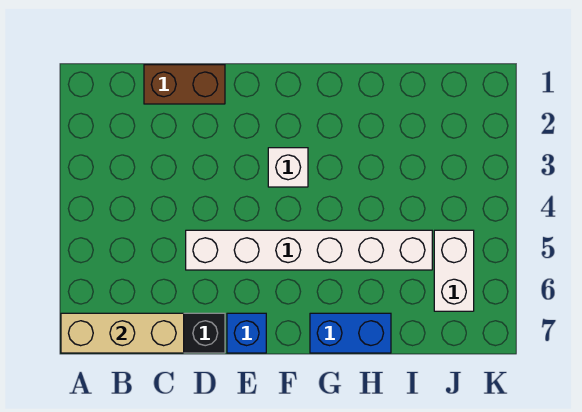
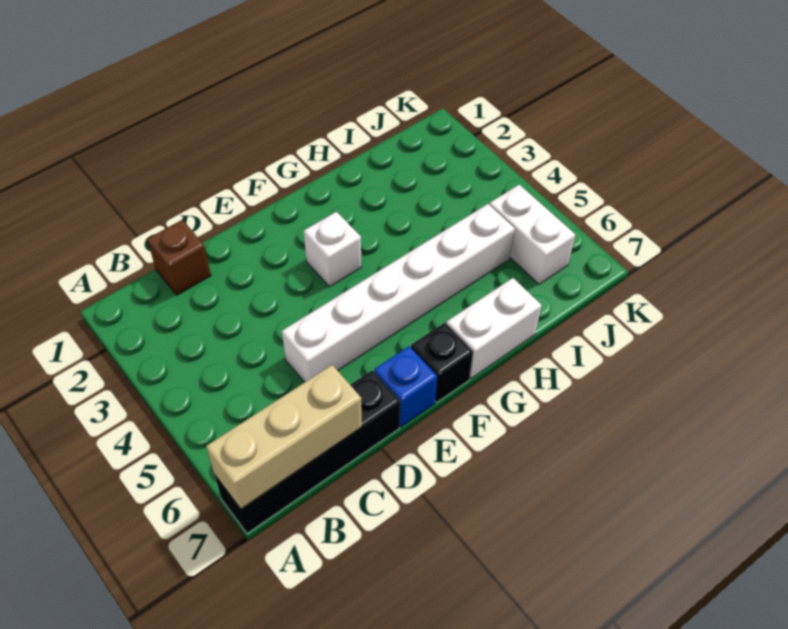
brown 1x2 brick [144,65,225,104] -> brown 1x1 brick [147,220,211,295]
none -> black 1x1 brick [411,323,473,402]
blue 1x2 brick [310,313,391,353] -> white 1x2 brick [446,278,542,378]

